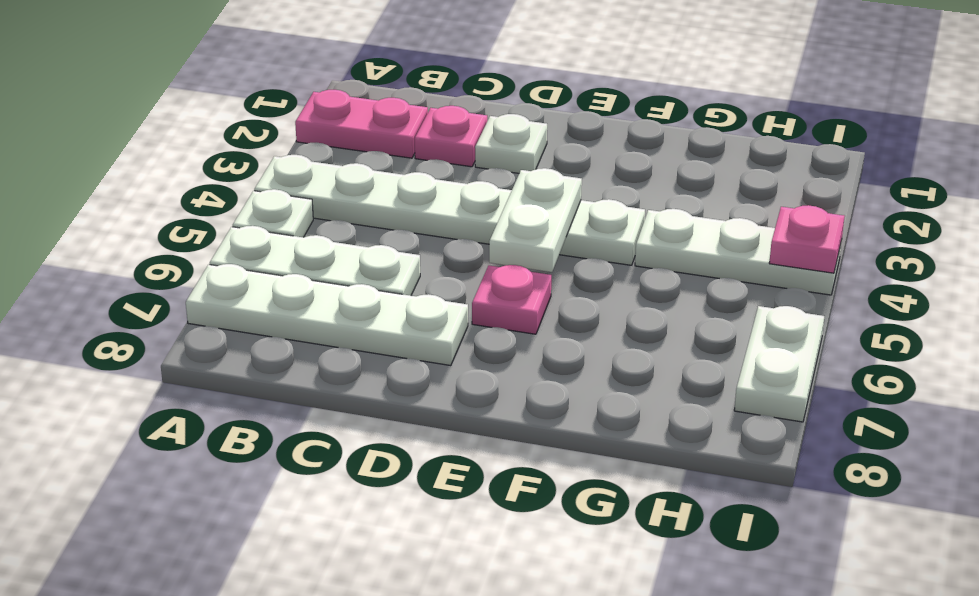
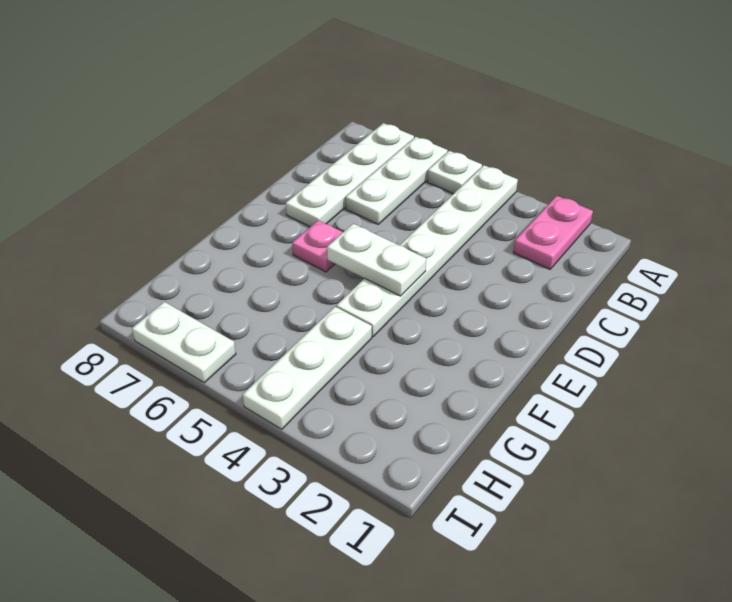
pink 1x1 plate [415,106,487,167] -> none
white 1x1 plate [475,114,547,173] -> none
pink 1x1 plate [769,205,844,273] -> none

